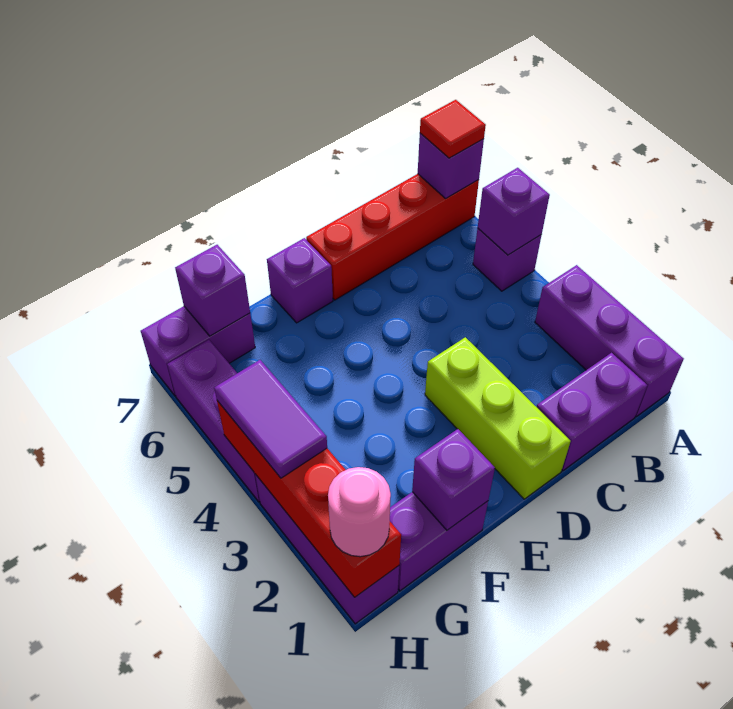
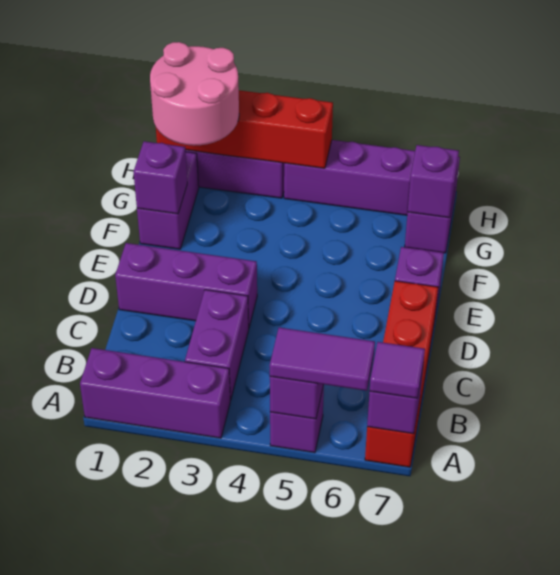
red 1x1 tile [420,100,486,158] -> purple 1x1 tile [370,342,425,398]
purple 1x2 brick [537,353,647,471] -> purple 1x2 brick moved to [185,290,249,400]
lime 1x3 brick [425,337,571,499] -> purple 1x3 brick [115,243,257,327]
pink 1x1 round brick [328,467,391,557] -> pink 2x2 round brick [150,42,239,146]
purple 1x2 tile [214,360,327,478] -> purple 1x2 tile moved to [270,327,375,391]

